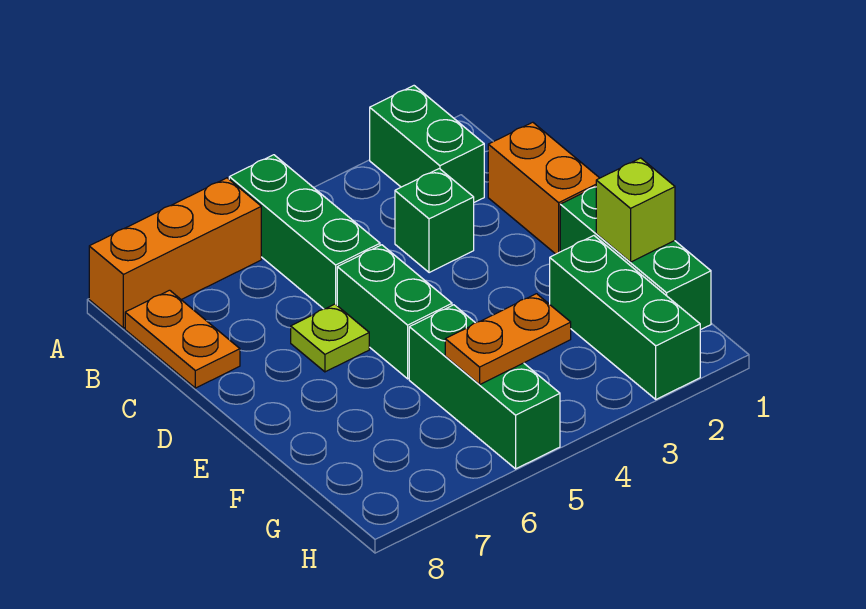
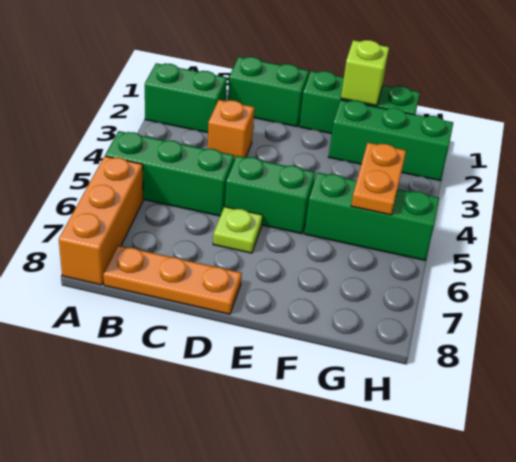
orange 1x2 plate [125,290,240,388] -> orange 1x3 plate [103,245,242,314]
orange 1x2 brick [488,122,599,254] -> green 1x2 brick [228,57,309,127]
green 1x1 brick [395,169,474,273] -> orange 1x1 brick [207,100,254,160]

